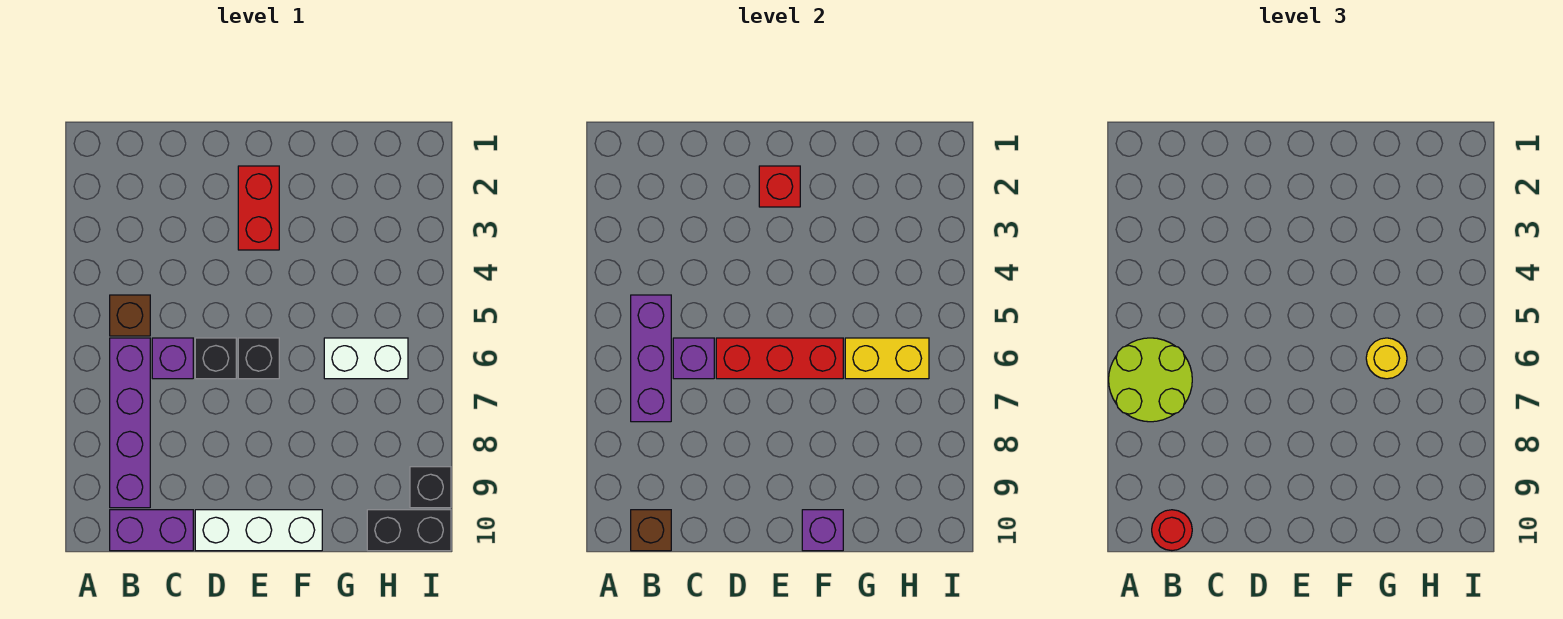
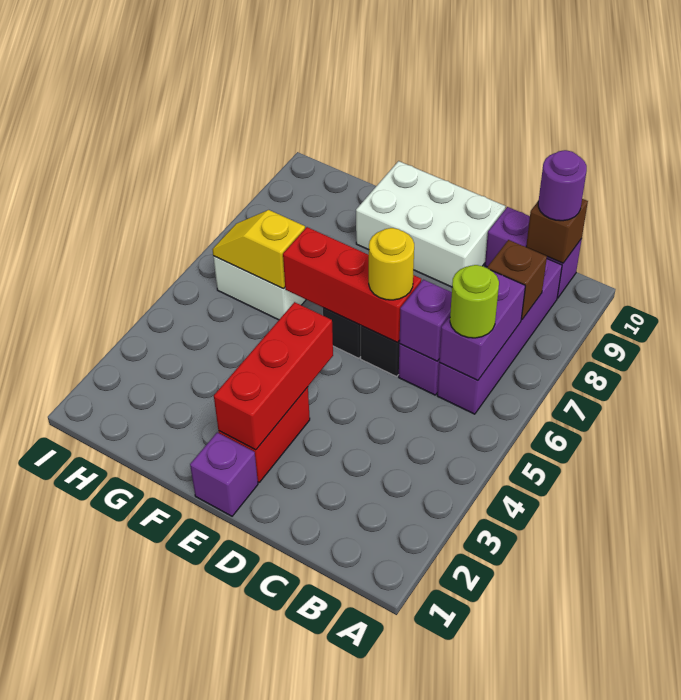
lime 2x2 round brick [1109,338,1192,422] -> lime 1x1 round brick [450,265,499,338]
brown 1x1 brick [110,295,150,336] -> brown 1x1 brick moved to [487,240,547,320]
purple 1x3 brick [631,295,671,422] -> purple 1x2 brick [439,271,525,381]
red 1x1 round brick [1152,510,1192,551] -> purple 1x1 round brick [538,150,587,221]
white 1x3 brick [195,510,322,551] -> white 2x3 brick [356,161,506,287]
red 1x1 brick [759,166,800,207] -> red 1x3 brick [214,302,333,450]
purple 1x1 brick [802,510,843,551] -> purple 1x1 brick moved to [190,432,258,516]
yellow 1x2 brick [845,338,929,379] -> yellow 1x2 slope [212,210,305,289]
yellow 1x1 round brick [1366,338,1407,379] -> yellow 1x1 round brick moved to [369,228,414,300]
black 1x2 brick [367,510,451,551] -> none
black 1x1 brick [410,467,451,508] -> none

